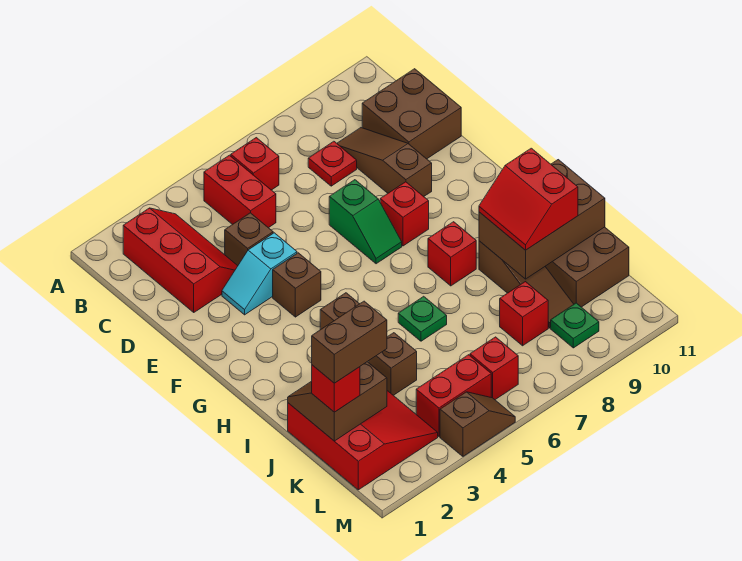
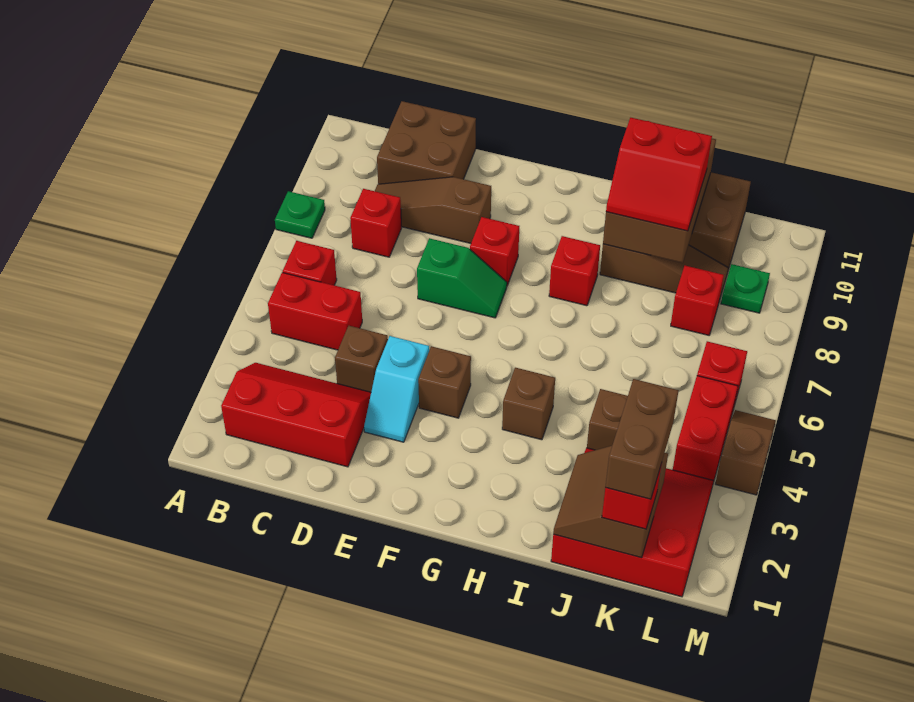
red 1x1 plate [308,141,357,186] -> red 1x1 brick [350,189,402,257]
green 1x1 plate [398,296,447,341] -> green 1x1 plate moved to [275,191,325,238]

